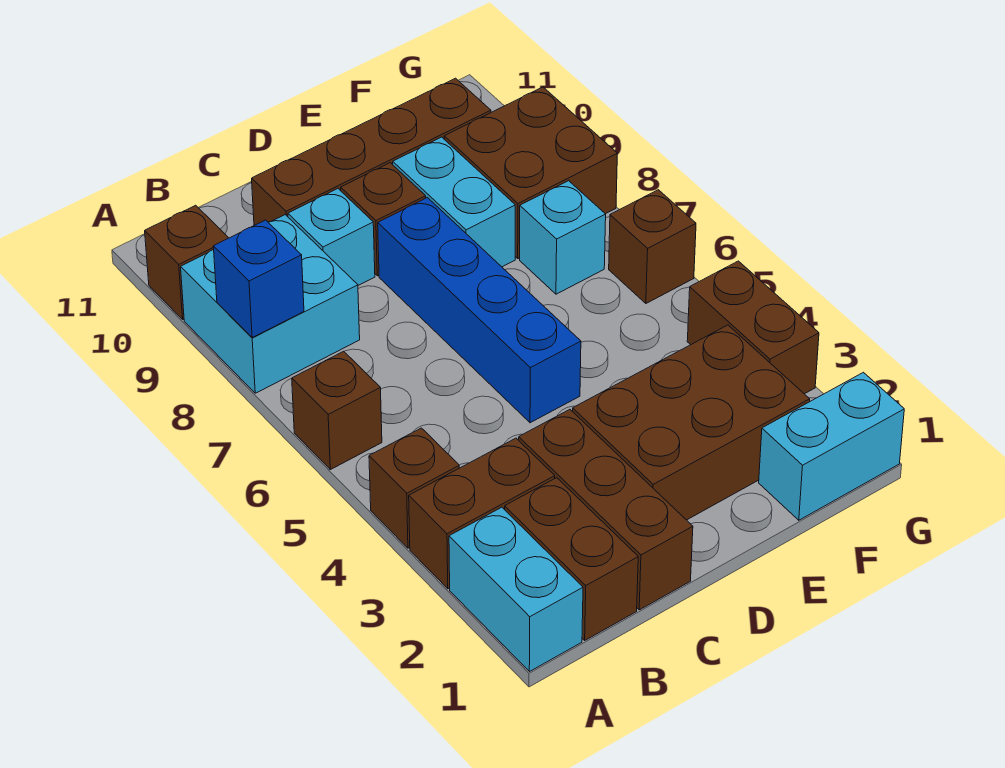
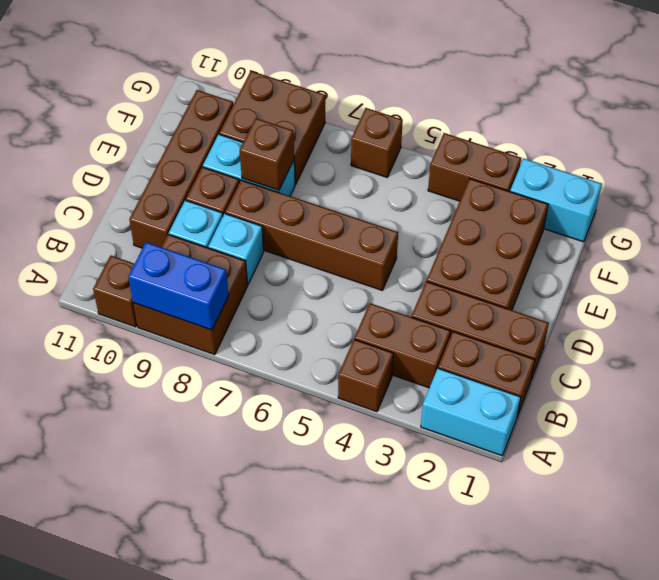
brown 1x2 brick [409,438,555,589] -> brown 1x2 brick turned to [354,303,450,388]
brown 1x1 brick [292,351,382,470] -> brown 1x1 brick moved to [240,118,294,190]
cyan 2x2 brick [181,215,360,393] -> brown 2x2 brick [133,234,247,355]
blue 1x1 brick [213,220,304,337] -> blue 1x2 brick [128,242,229,330]
blue 1x4 brick [378,198,581,423] -> brown 1x4 brick [225,180,398,290]
cyan 1x2 brick [759,372,904,520] -> cyan 1x2 brick turned to [510,159,602,242]
cyan 1x1 brick [520,181,606,294] -> cyan 1x1 brick moved to [208,214,264,284]

